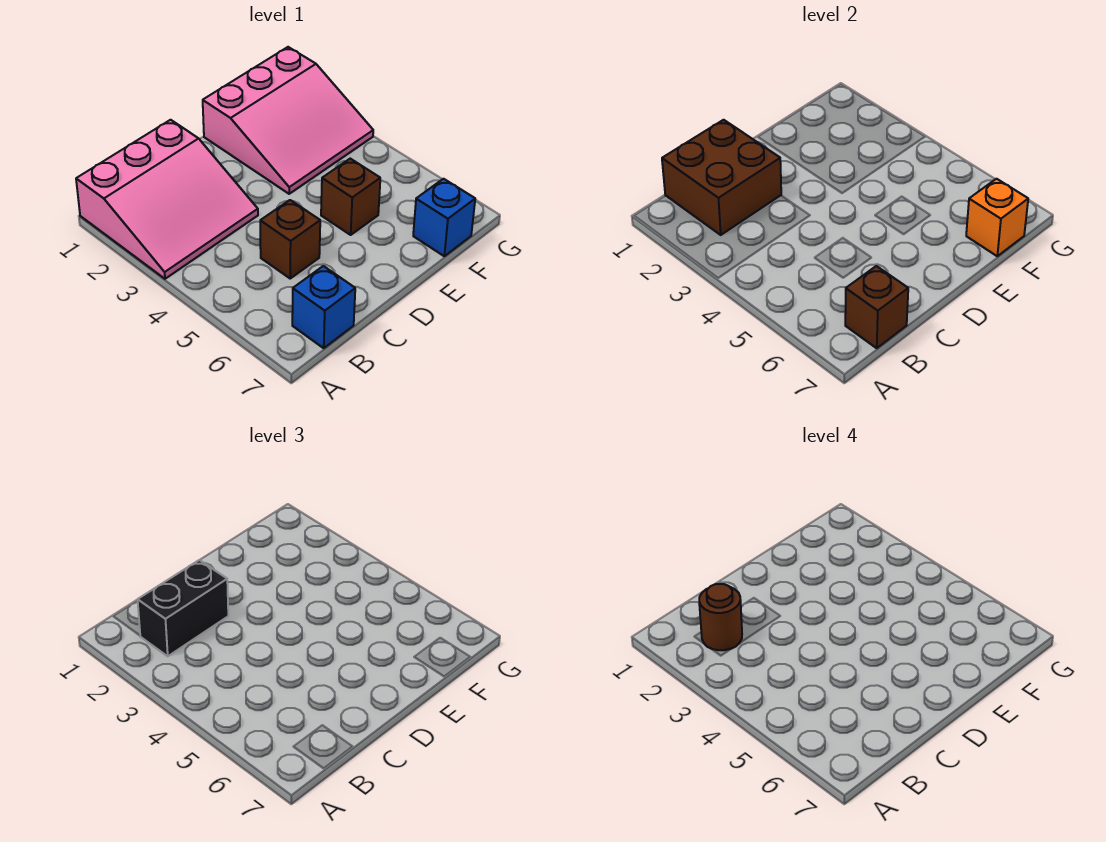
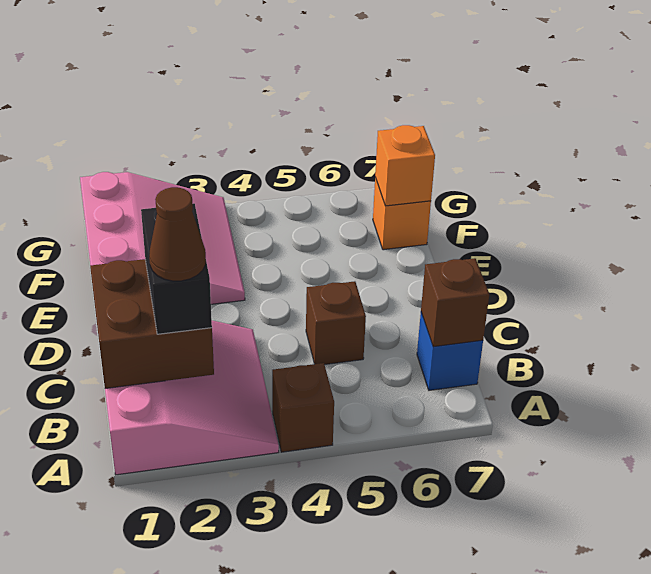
brown 1x1 round brick [699,584,742,650] -> brown 1x1 cone [149,187,206,281]
brown 1x1 brick [321,159,380,235] -> brown 1x1 brick moved to [272,363,334,452]
blue 1x1 brick [413,179,475,256] -> orange 1x1 brick [373,178,431,250]

